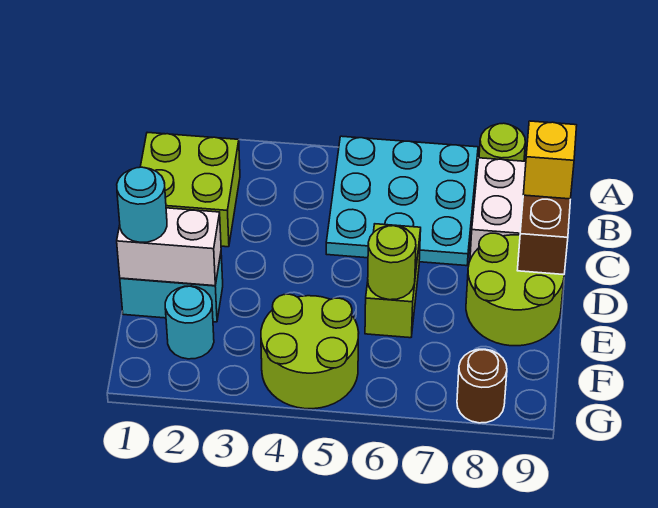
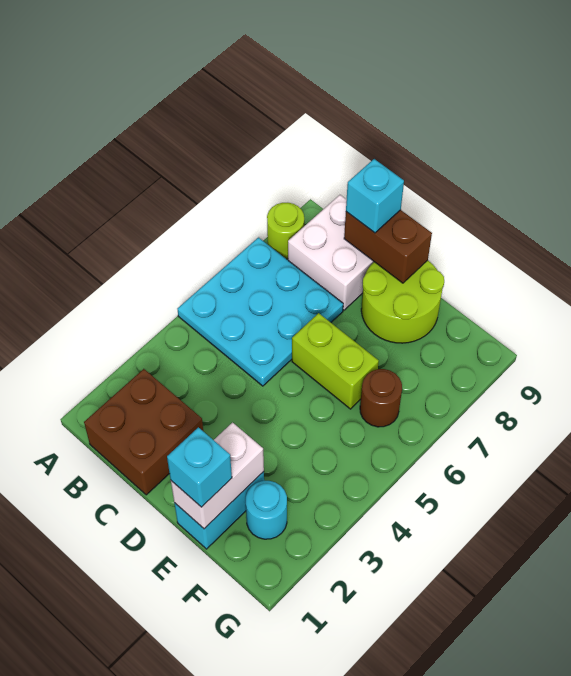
lime 2x2 brick [140,132,240,247] -> brown 2x2 brick [84,369,203,495]
yellow 1x1 brick [523,121,577,199] -> cyan 1x1 brick [346,159,404,233]
cyan 1x1 round brick [117,167,167,242] -> cyan 1x1 brick [167,427,232,507]
lime 1x1 round brick [368,226,416,300] -> none
lime 2x2 round brick [261,294,359,409] -> none
brown 1x1 round brick [457,349,507,423] -> brown 1x1 round brick moved to [360,369,402,427]

